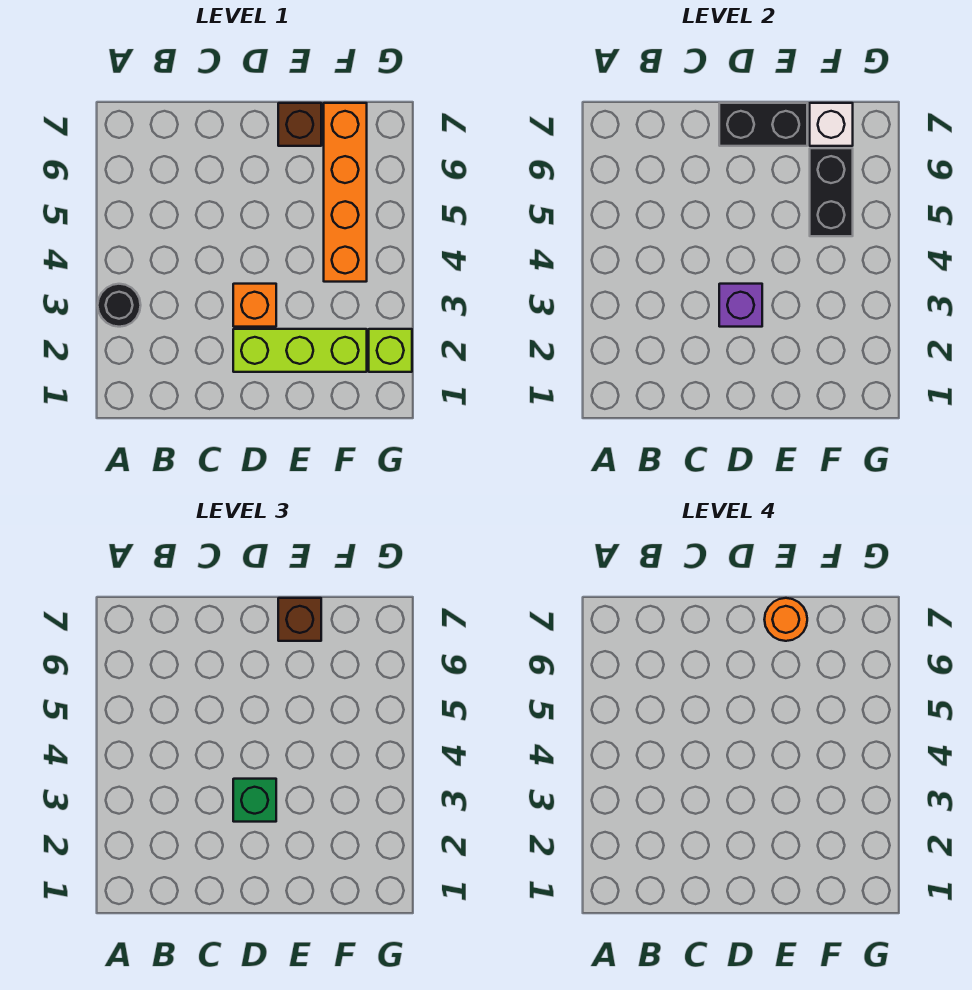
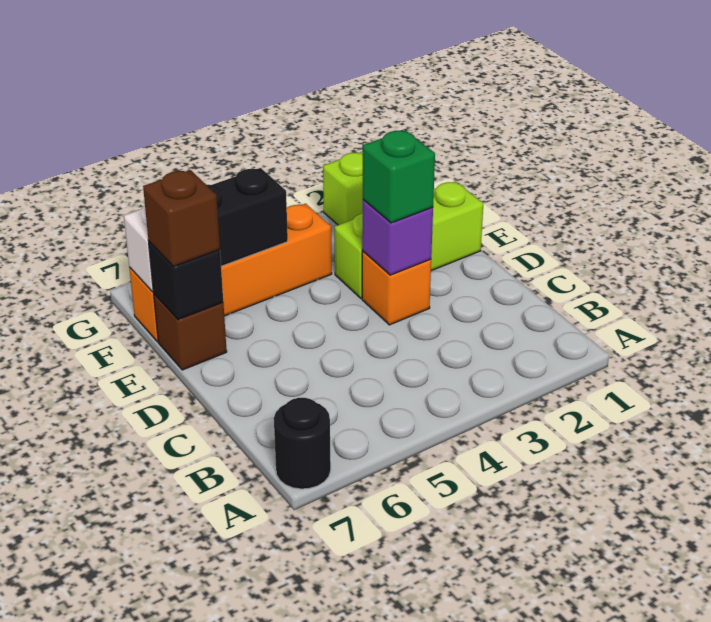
black 1x1 round brick [98,284,141,327] -> black 1x1 round brick moved to [274,398,331,489]
lime 1x3 brick [233,329,367,372] -> lime 1x3 brick turned to [335,181,483,299]
black 1x2 brick [719,103,807,146] -> black 1x1 brick [149,242,223,320]
orange 1x1 round brick [764,598,807,641] -> none

